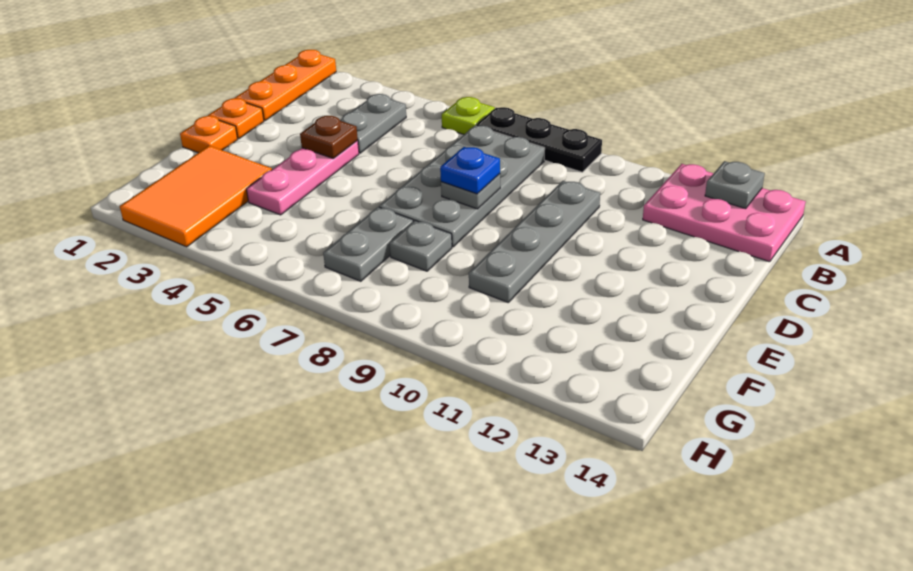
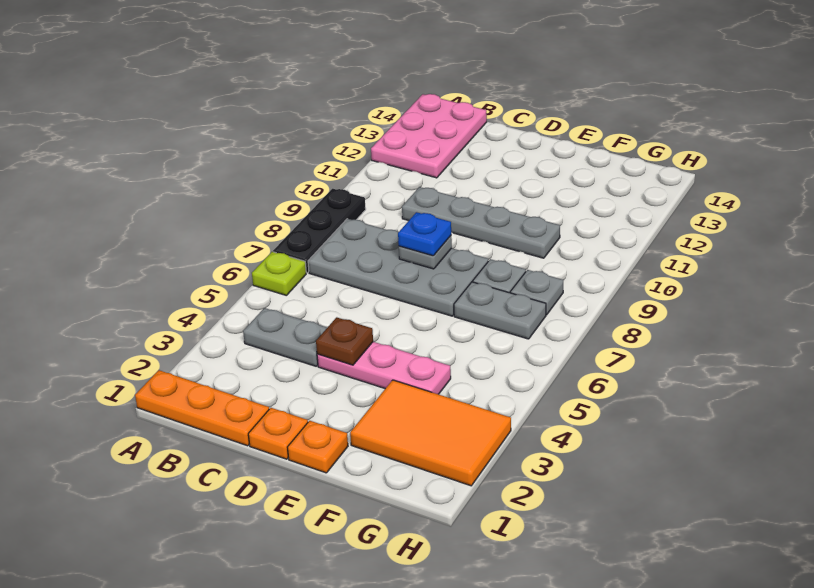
grey 1x1 plate [705,161,765,209] -> grey 1x1 plate moved to [510,270,564,315]

